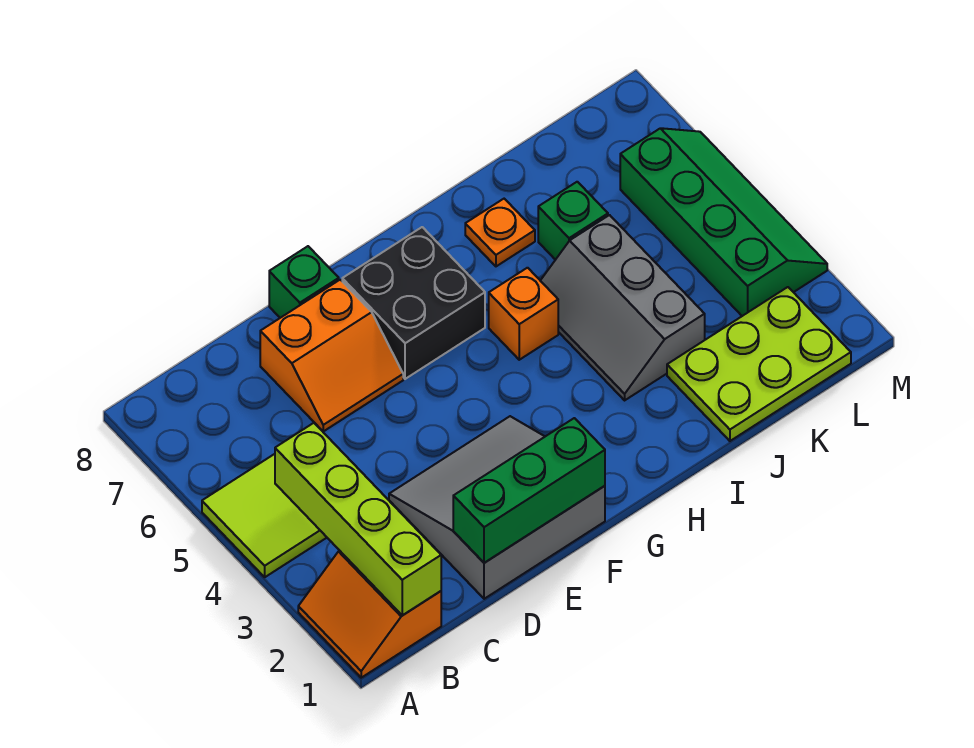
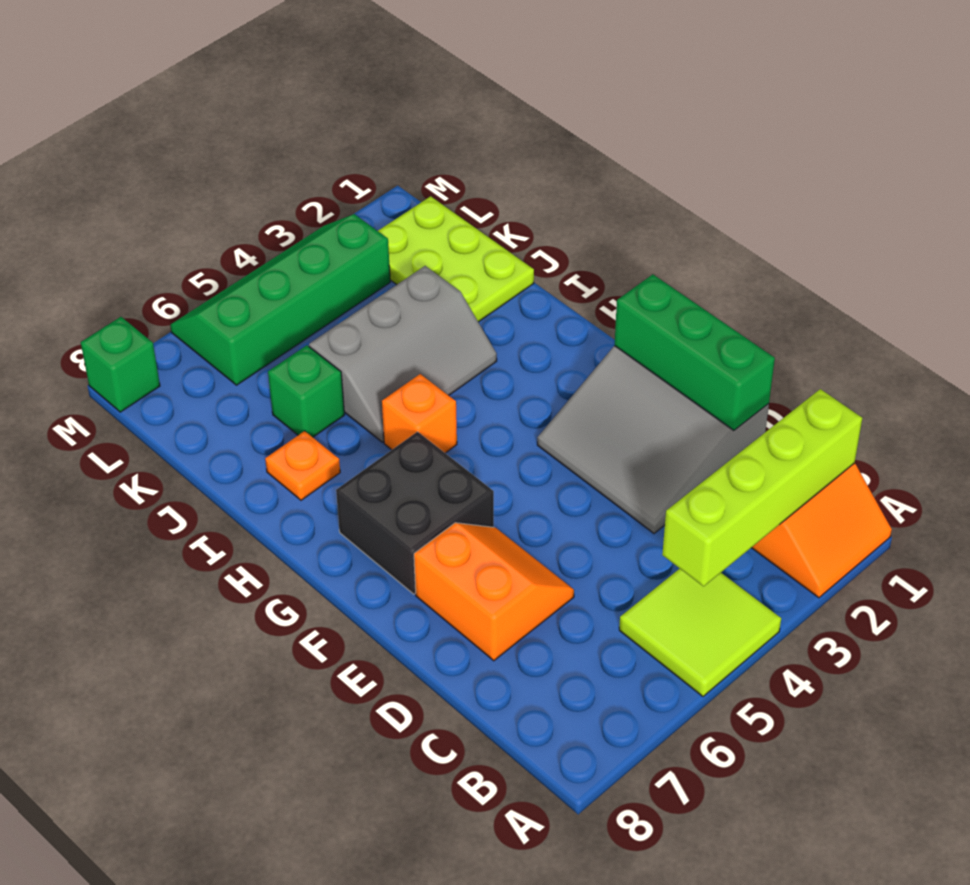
green 1x1 brick [269,246,339,318] -> green 1x1 brick moved to [81,317,160,412]

